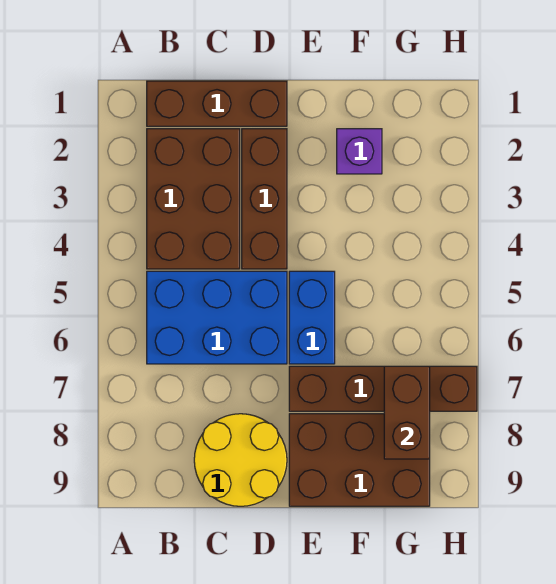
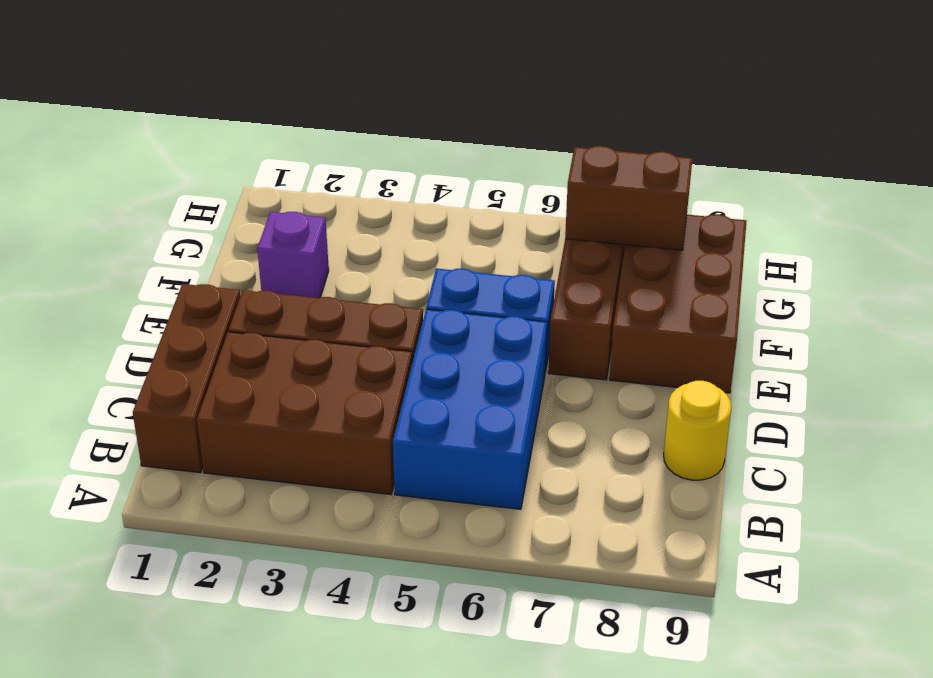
yellow 2x2 round brick [194,414,287,506] -> yellow 1x1 round brick [664,381,732,480]

